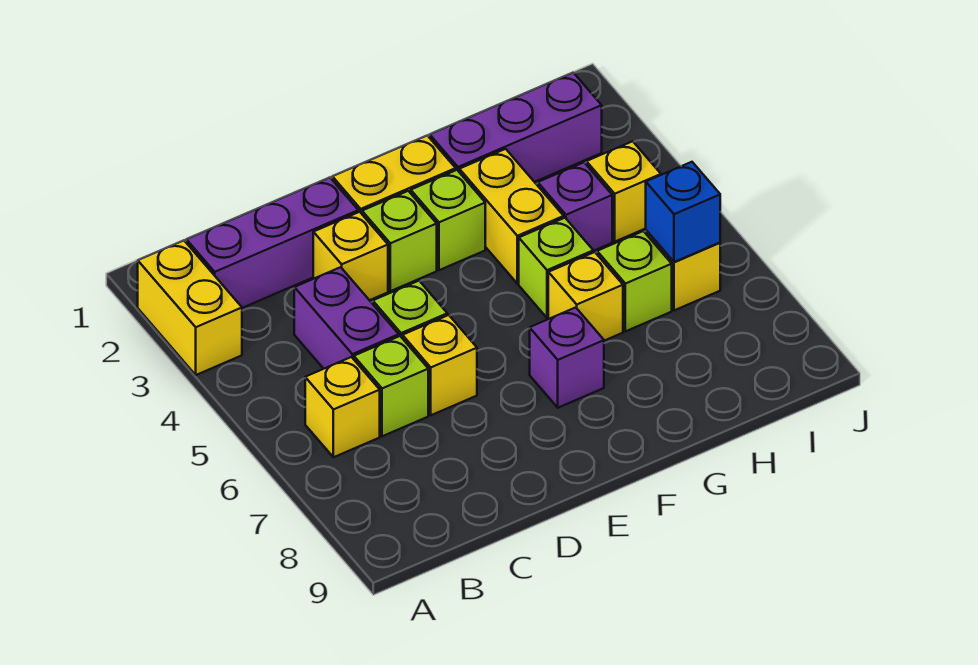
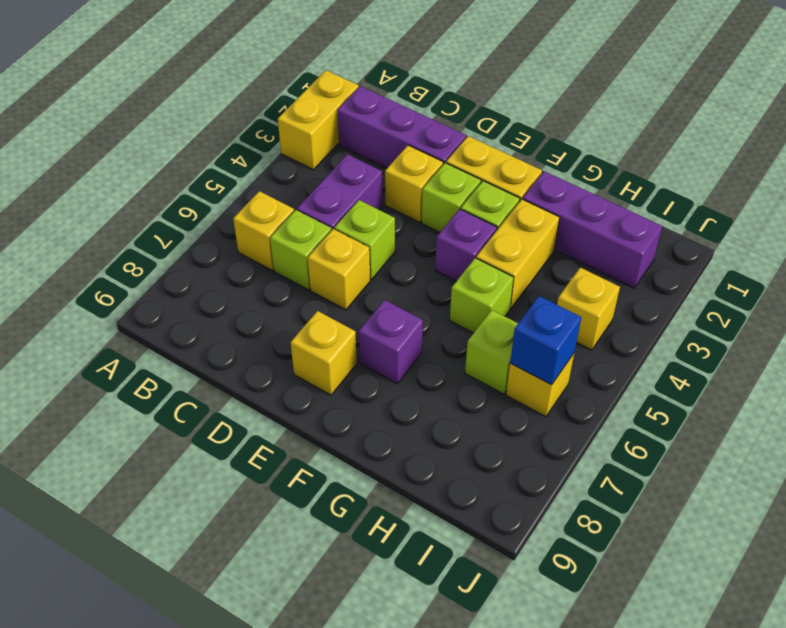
yellow 1x1 brick [548,252,623,341] -> yellow 1x1 brick moved to [291,311,357,395]
purple 1x1 brick [538,162,612,251] -> purple 1x1 brick moved to [435,209,497,281]

